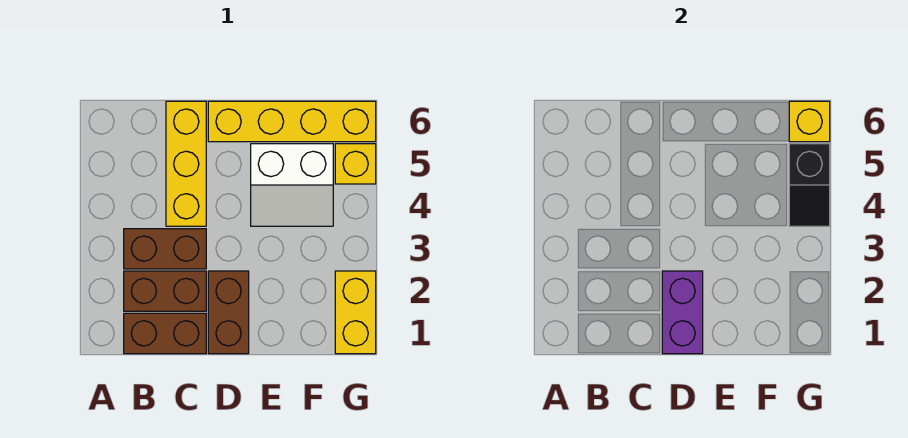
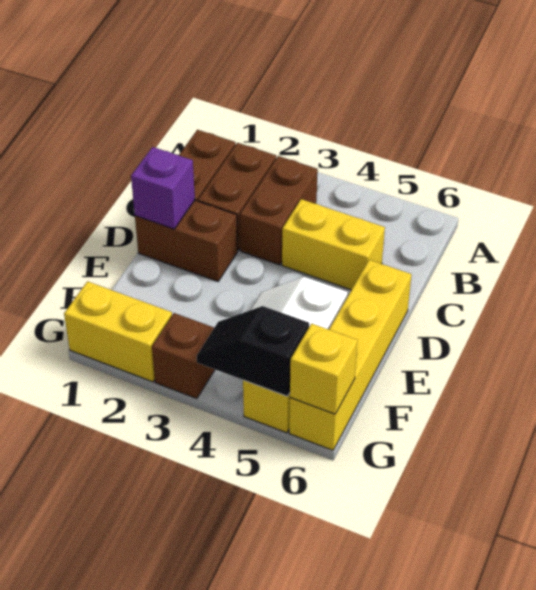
yellow 1x3 brick [166,101,206,226] -> yellow 1x2 brick [282,199,385,290]
purple 1x2 brick [662,271,703,354] -> purple 1x1 brick [131,147,195,229]
none -> brown 1x1 brick [152,313,215,399]

